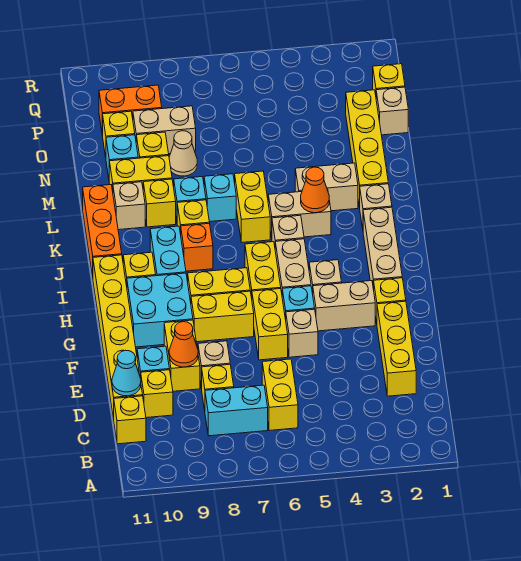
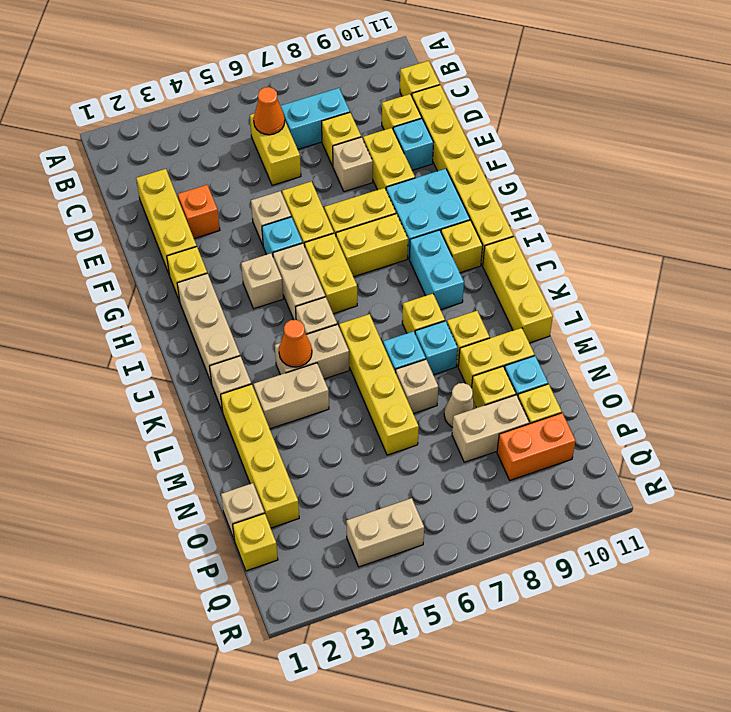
cyan 1x1 cone [112,350,141,396] -> none
orange 1x1 cone [169,322,198,367] -> orange 1x1 cone moved to [254,87,285,135]
tan 1x2 brick [313,281,375,331] -> tan 1x2 brick moved to [346,498,424,567]
orange 1x1 brick [181,223,213,271] -> orange 1x1 brick moved to [178,185,220,238]
orange 1x3 brick [83,185,122,277] -> yellow 1x3 brick [483,237,553,343]
yellow 1x2 brick [235,171,270,242] -> yellow 1x4 brick [339,314,419,455]
tan 1x1 brick [113,182,145,230] -> tan 1x1 brick moved to [396,359,438,414]

